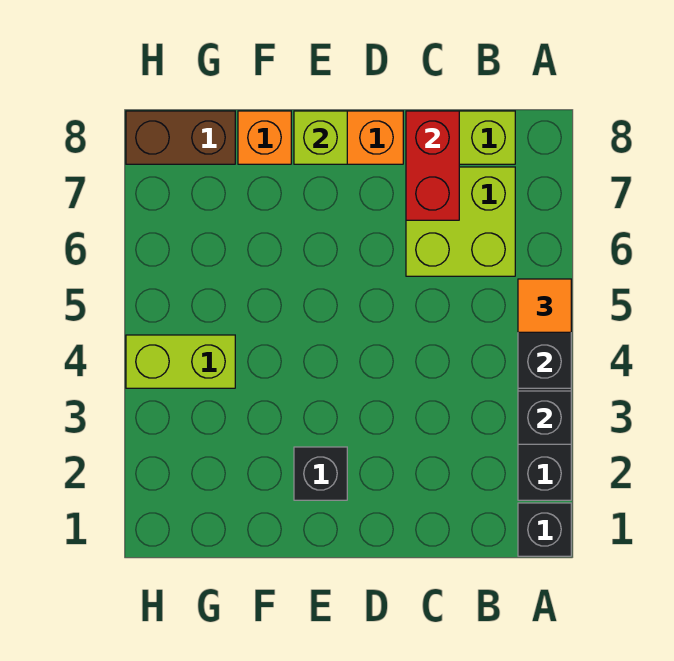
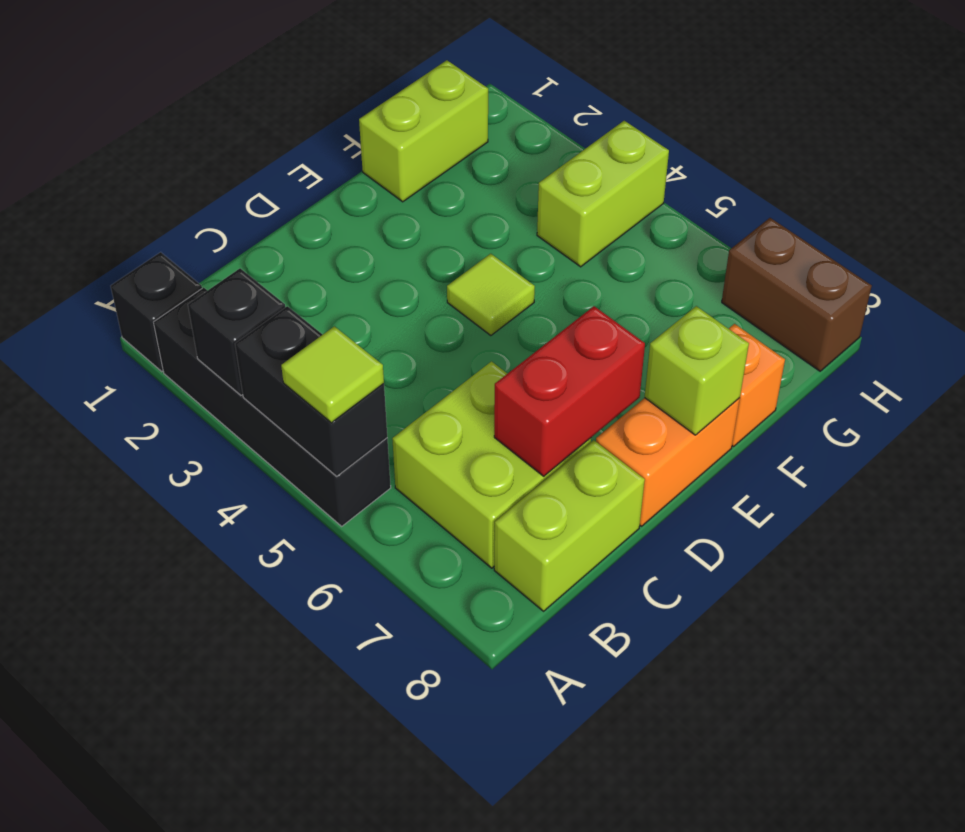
orange 1x1 tile [518,279,571,332] -> lime 1x1 tile [281,326,384,423]
red 1x2 brick [406,111,459,220] -> red 1x2 brick turned to [494,306,645,476]
black 1x1 brick [294,447,347,500] -> none
none -> lime 1x1 tile [447,254,535,336]
none -> lime 1x2 brick [359,60,488,202]
brown 1x2 brick [126,111,235,164] -> brown 1x2 brick turned to [722,218,872,371]

